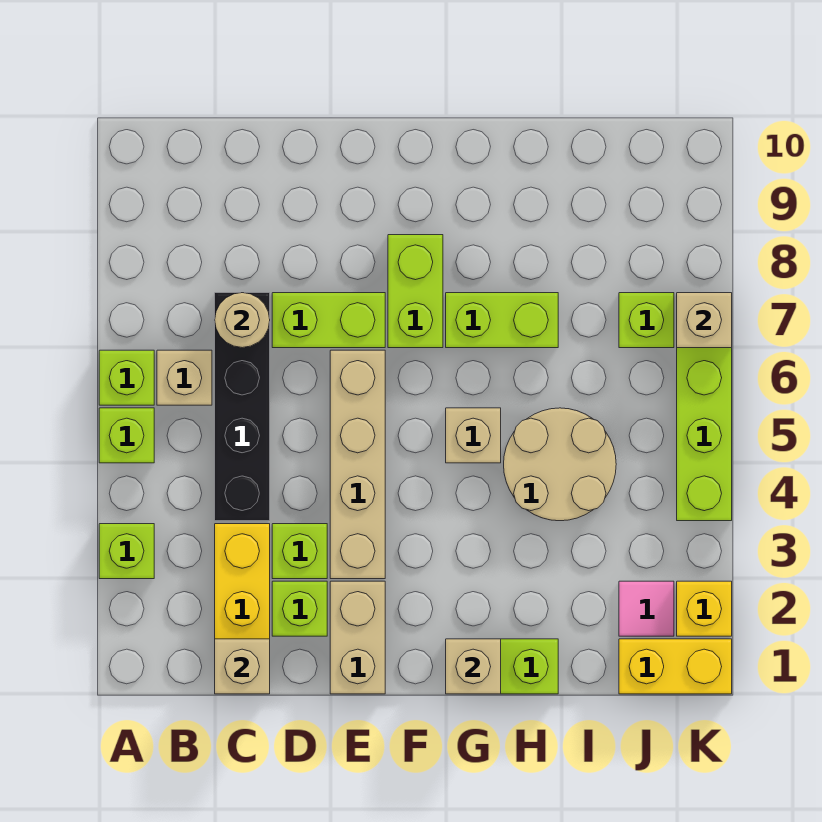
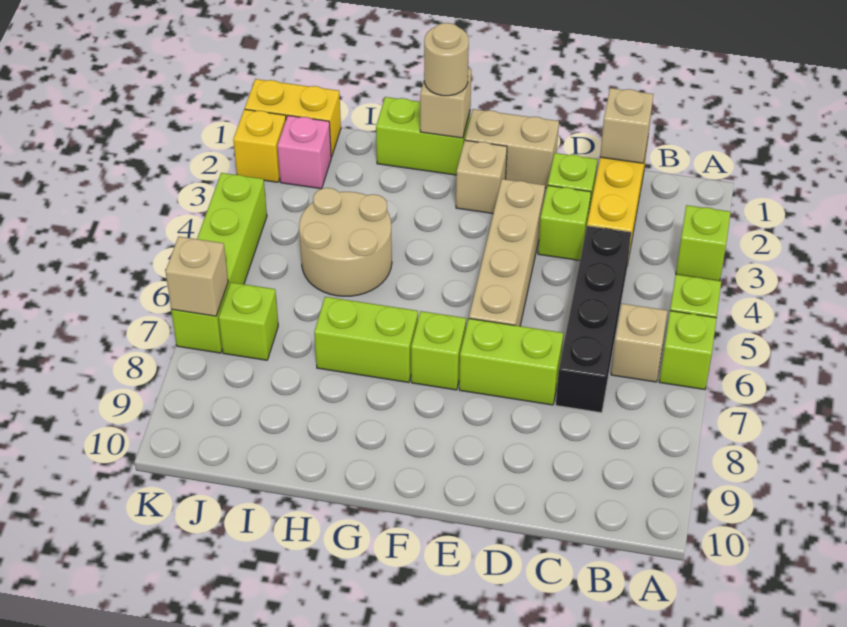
tan 1x1 round brick [215,293,270,348] -> tan 1x1 round brick moved to [424,23,469,96]
tan 1x2 brick [330,581,385,694] -> tan 1x2 brick turned to [465,109,559,188]
lime 1x2 brick [388,235,443,348] -> lime 1x1 brick [411,311,466,390]
tan 1x1 brick [446,408,501,463] -> tan 1x1 brick moved to [456,140,507,214]
pink 1x1 tile [619,581,674,636] -> pink 1x1 brick [277,116,331,189]

